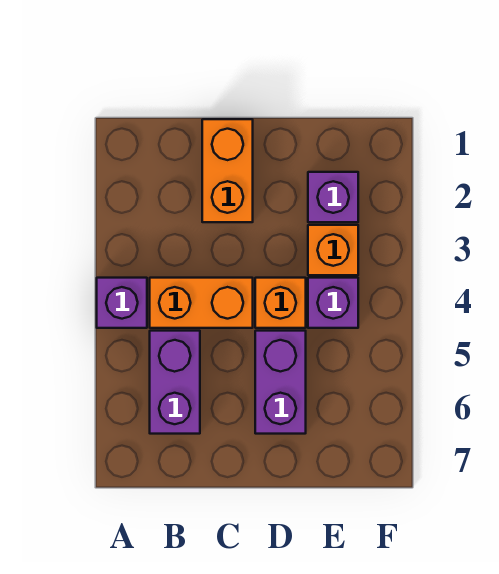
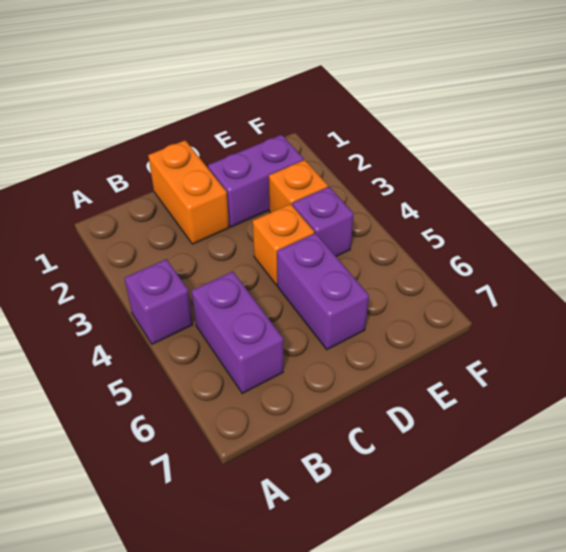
orange 1x2 brick [150,278,253,328] -> none
purple 1x1 brick [308,172,358,222] -> purple 1x2 brick [208,135,304,227]

